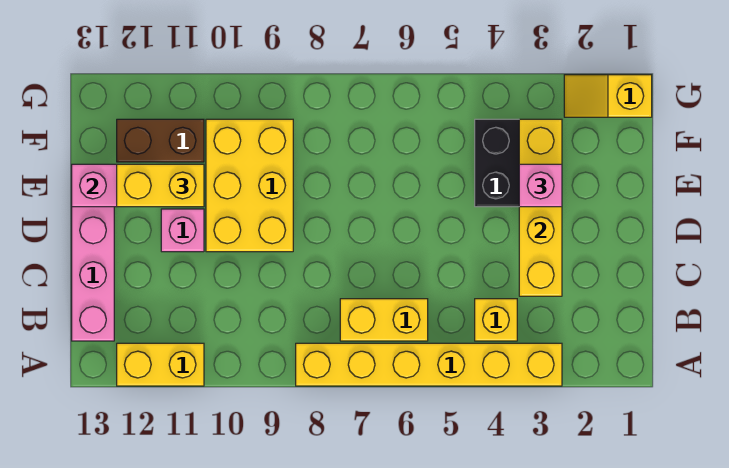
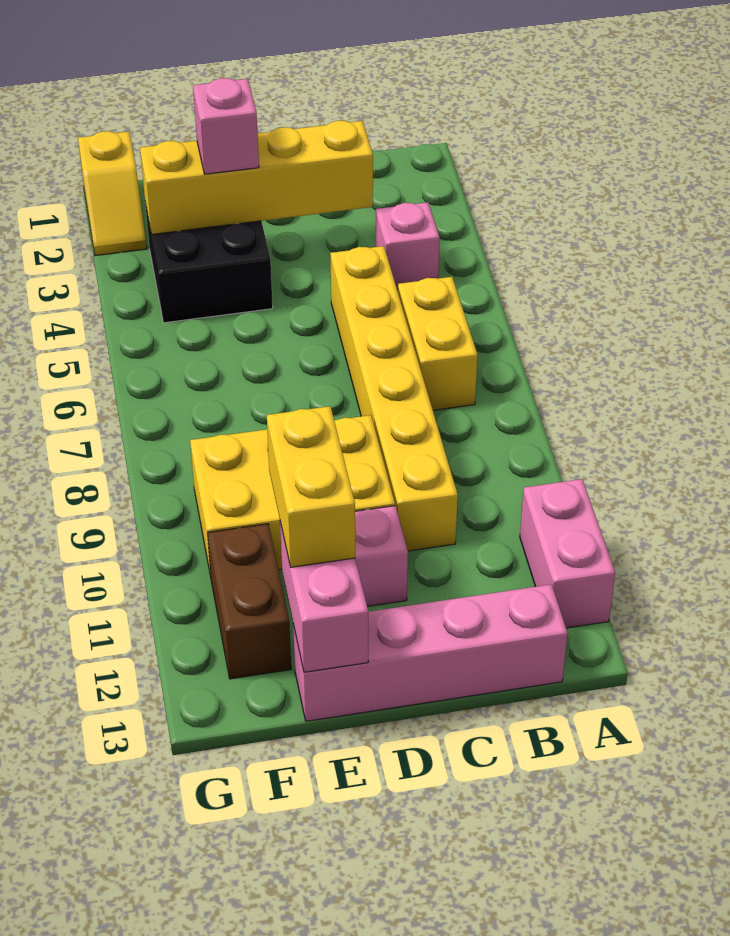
yellow 1x6 brick [296,343,562,386] -> yellow 1x6 brick moved to [330,246,458,551]
yellow 1x2 brick [117,343,204,386] -> pink 1x2 brick [520,479,615,628]
yellow 1x1 brick [475,299,517,341] -> pink 1x1 brick [376,202,440,291]

